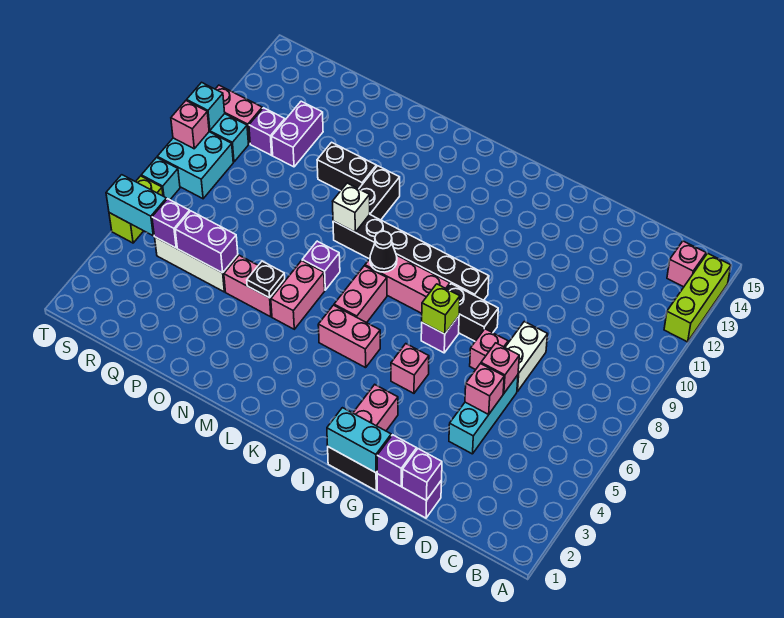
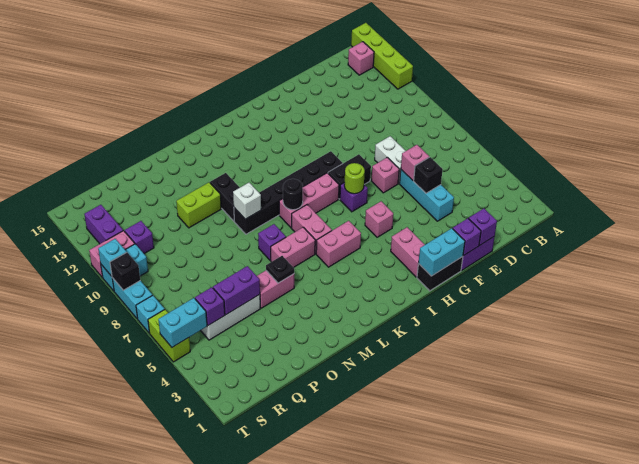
lime 1x3 brick [664,253,731,342] -> lime 1x4 brick [351,23,413,89]
pink 1x1 brick [465,364,504,415] -> black 1x1 brick [414,157,443,193]
lime 1x1 brick [422,284,460,334] -> lime 1x1 round brick [344,163,365,194]
black 1x1 cone [370,231,397,272] -> black 1x1 round brick [283,179,303,210]
pink 1x2 brick [271,261,325,329] -> pink 1x2 brick turned to [270,227,315,268]
black 1x2 brick [317,142,376,191] -> lime 1x2 brick [176,182,221,228]
purple 1x2 brick [272,101,323,167] -> purple 1x2 brick moved to [84,205,123,244]
cyan 2x2 brick [157,132,233,199] -> cyan 1x2 brick [112,278,152,319]
pink 1x1 brick [171,101,209,149] -> black 1x1 brick [110,253,140,290]

